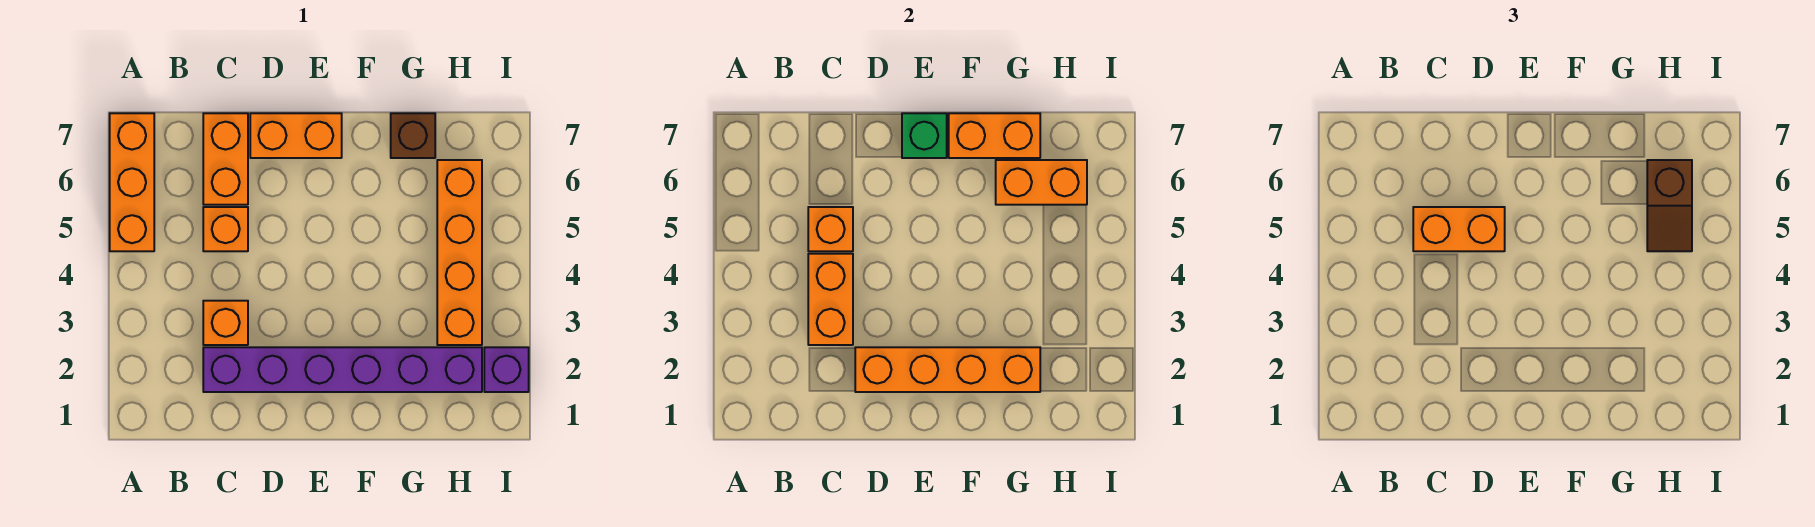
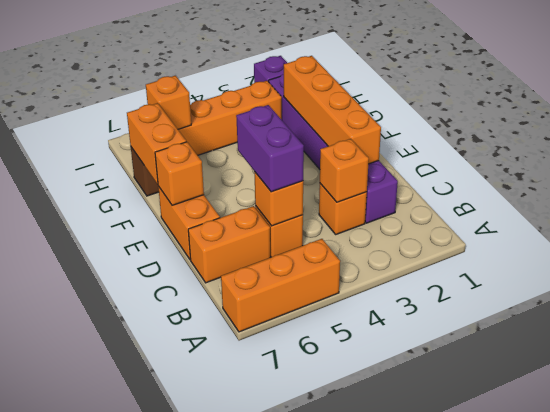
orange 1x2 brick [808,254,853,345] -> orange 1x1 brick [320,139,369,202]
orange 1x2 brick [1413,207,1505,251] -> purple 1x2 brick [236,105,304,192]
green 1x1 brick [902,113,947,158] -> orange 1x1 brick [155,142,204,205]
orange 1x2 brick [996,160,1087,205] -> orange 1x1 brick [146,76,191,129]
brown 1x2 slope [1647,160,1692,251] -> none

